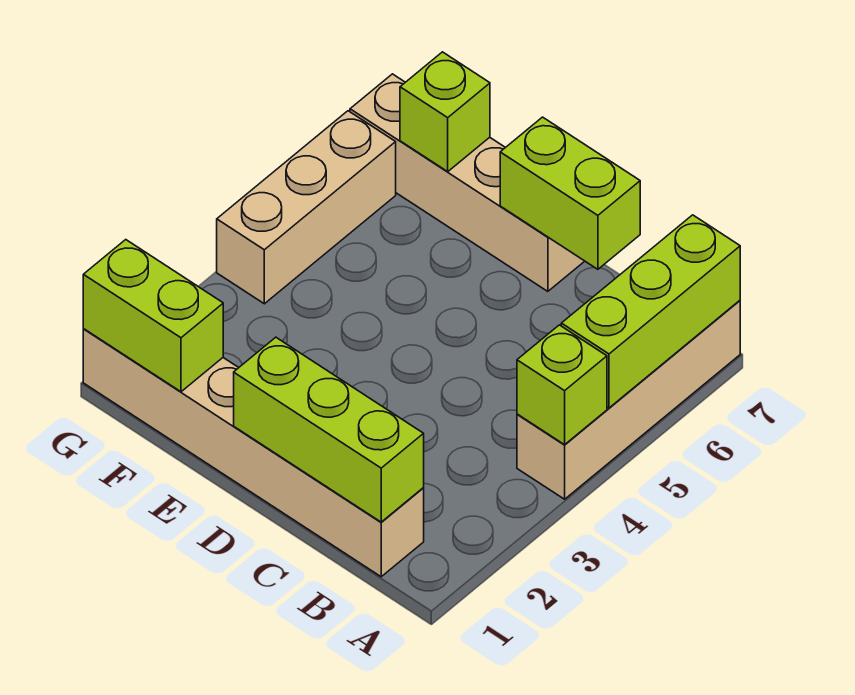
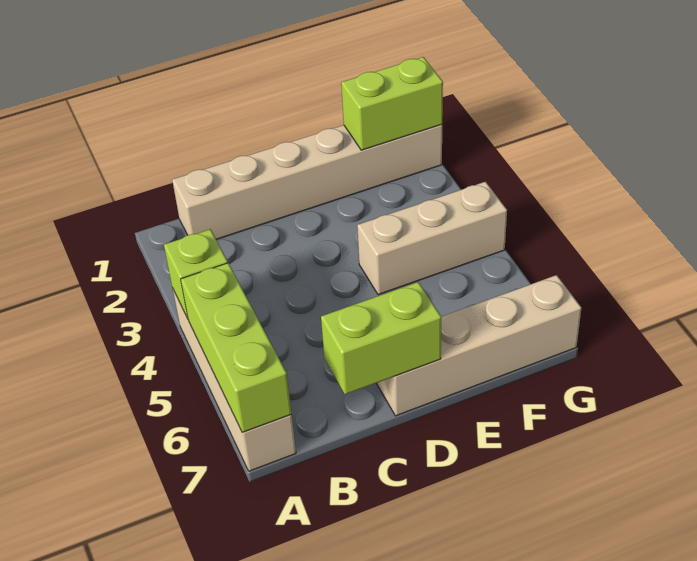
lime 1x3 brick [234,337,424,522] -> none
lime 1x1 brick [400,52,490,171] -> none
tan 1x3 brick [217,111,396,304] -> tan 1x3 brick turned to [357,182,507,295]

